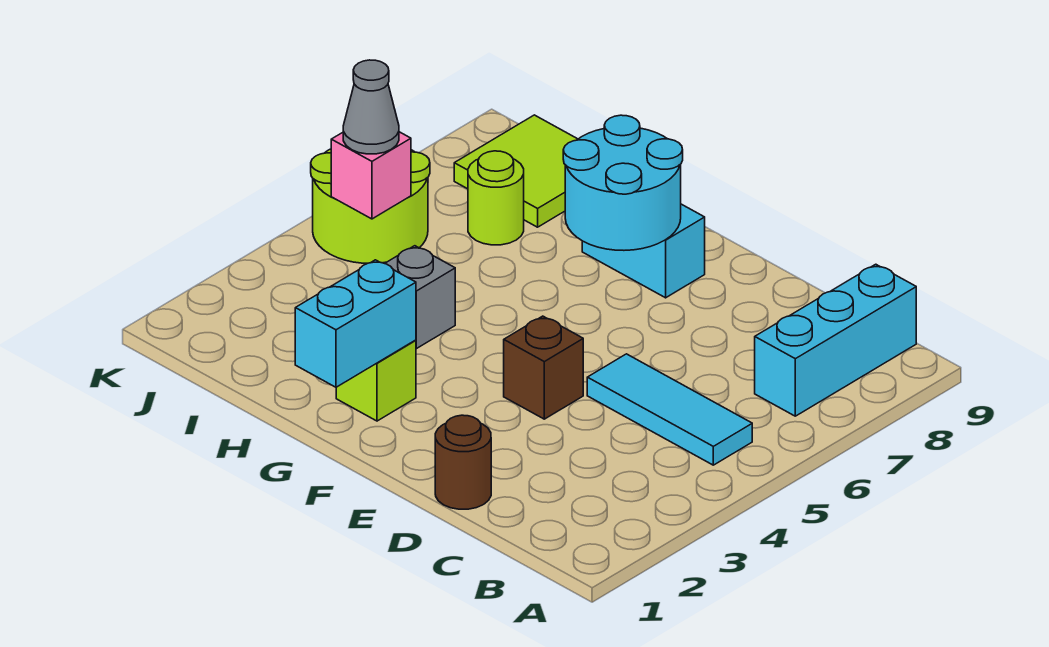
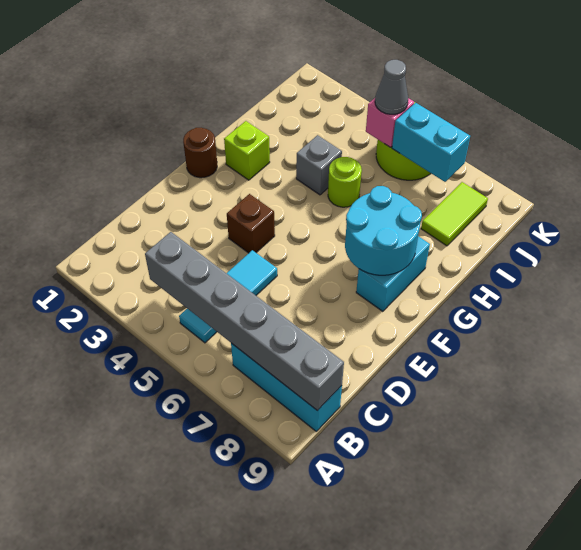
none -> grey 1x6 brick [145,232,344,411]
brown 1x1 round brick [435,415,491,509] -> brown 1x1 round brick moved to [183,128,217,178]
cyan 1x2 brick [295,260,416,387] -> cyan 1x2 brick moved to [392,103,470,182]
lime 1x1 round brick [468,151,524,245] -> lime 1x1 round brick moved to [328,157,362,207]
lime 2x2 tile [454,115,578,227] -> lime 1x2 tile [421,182,488,246]

